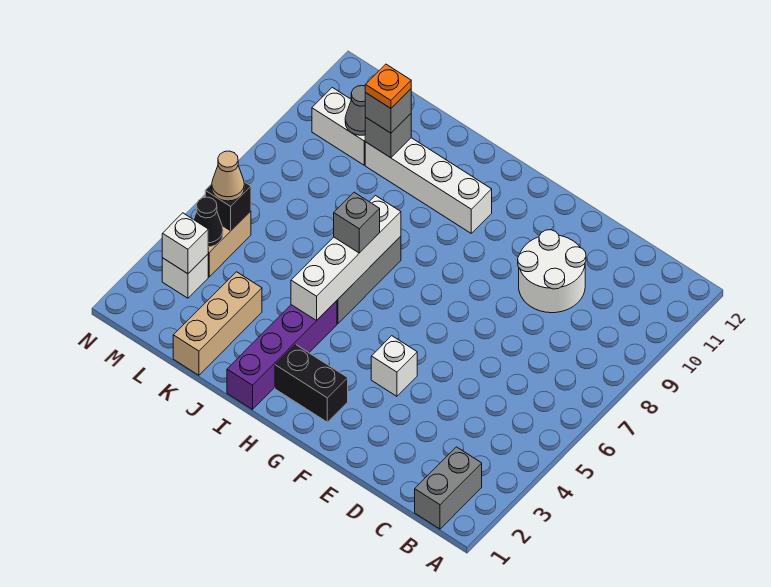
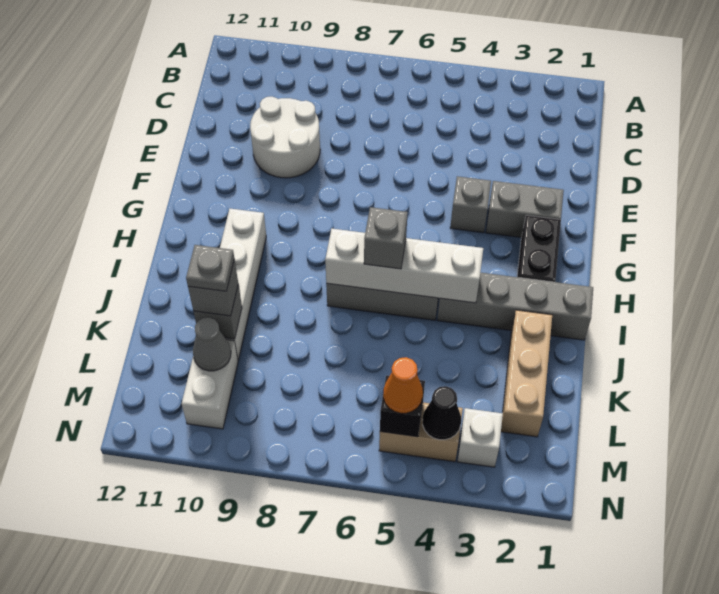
grey 1x2 brick [415,447,482,529] -> grey 1x2 brick moved to [486,181,564,238]
white 1x1 brick [371,336,417,396] -> grey 1x1 brick [450,176,491,233]
purple 1x4 brick [227,301,337,410] -> grey 1x4 brick [437,272,593,340]
tan 1x3 brick [173,272,262,375] -> tan 1x3 brick turned to [501,310,552,437]
orange 1x1 plate [365,64,411,108] -> grey 1x1 plate [186,245,234,291]
white 1x1 brick [162,213,208,274] -> none
tan 1x1 cone [212,151,244,201] -> orange 1x1 cone [383,357,423,413]

